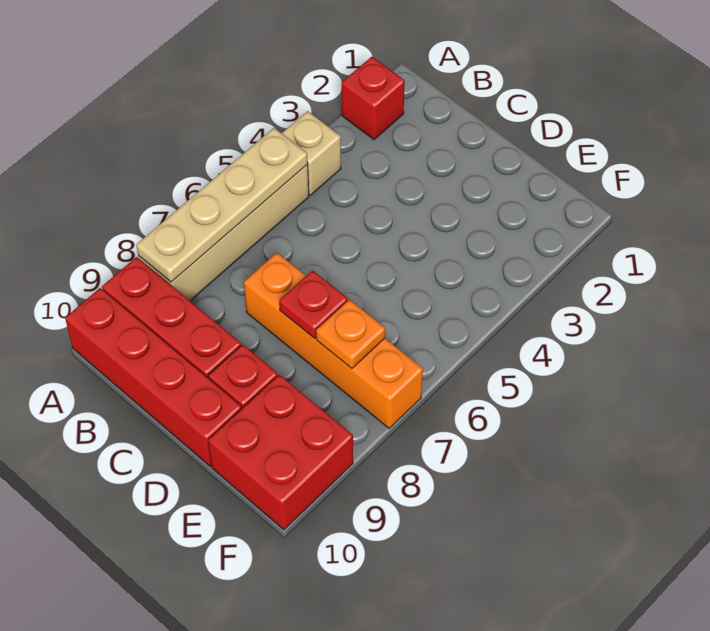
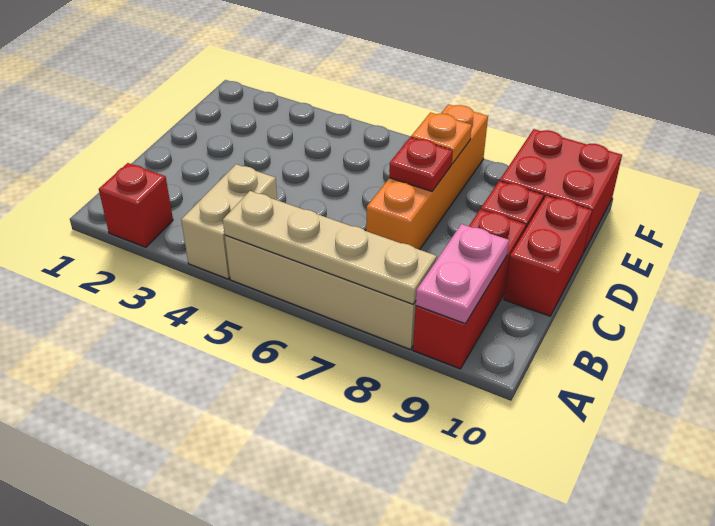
tan 1x1 brick [282,111,341,195] -> tan 1x2 brick [181,164,277,279]
none -> pink 1x2 plate [416,224,509,324]
red 1x4 brick [65,288,242,466] -> red 1x2 brick [504,196,592,316]

